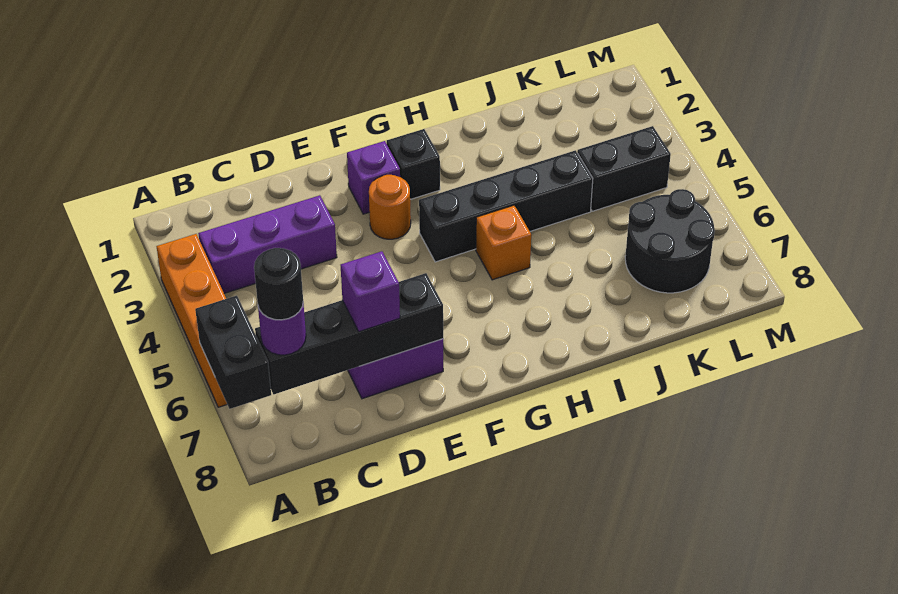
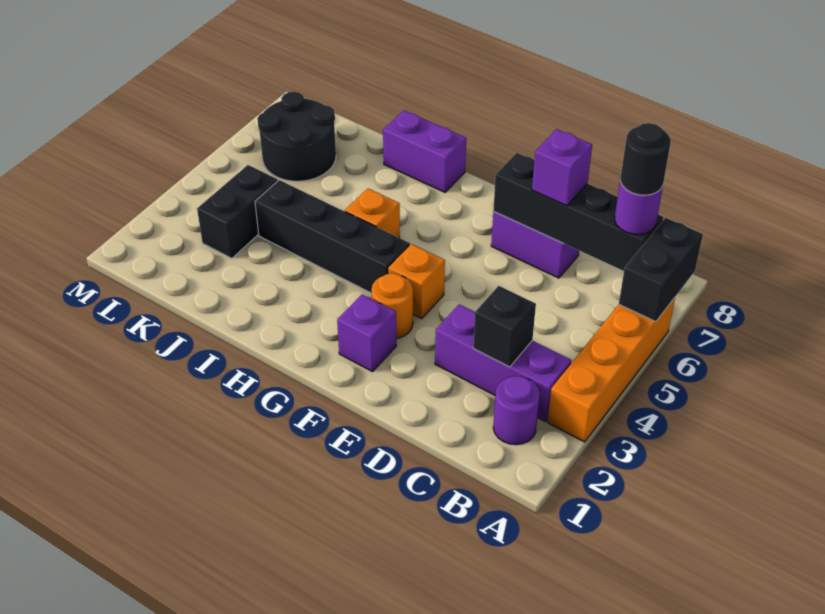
none -> purple 1x1 round brick [493,376,540,445]
none -> orange 1x1 brick [388,244,445,319]
black 1x1 brick [387,129,440,199] -> black 1x1 brick moved to [473,286,536,367]
none -> purple 1x2 brick [383,110,466,192]
black 1x2 brick [577,126,671,211] -> black 1x2 brick turned to [197,165,278,258]

